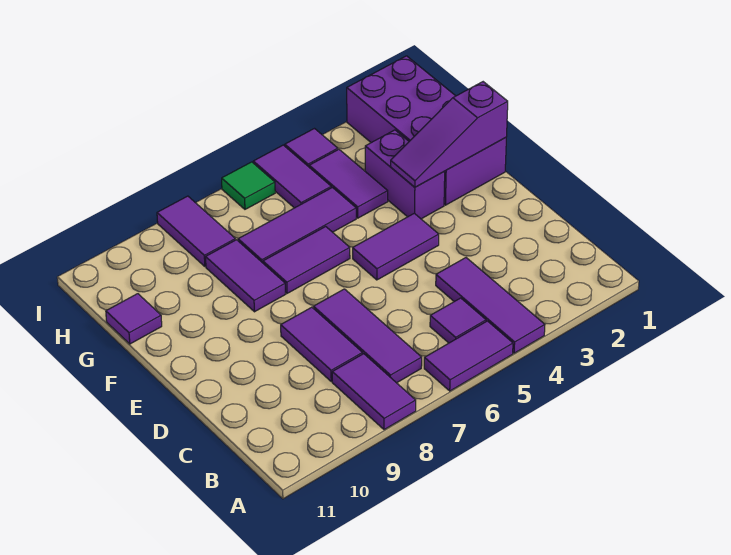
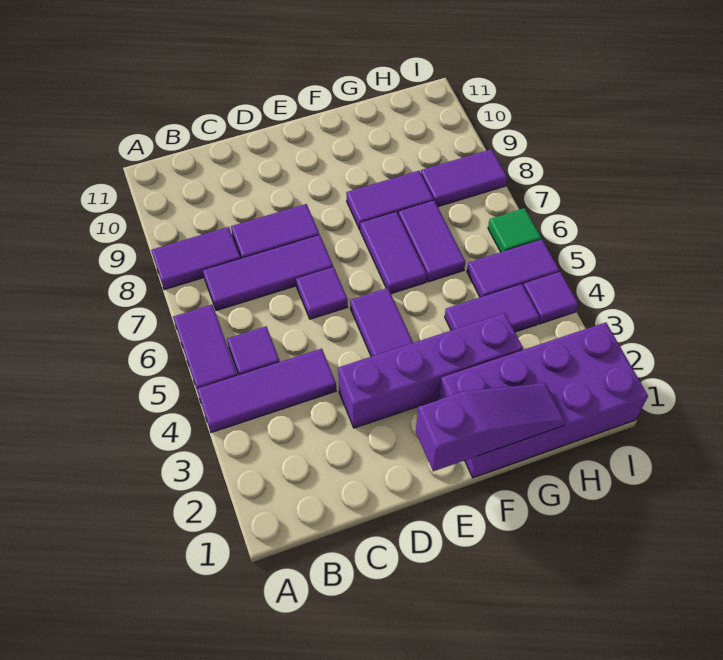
purple 1x3 slope [391,82,508,187] -> purple 1x3 slope turned to [416,383,565,471]
purple 1x2 brick [365,130,445,219] -> purple 1x4 brick [338,313,523,428]
purple 1x3 tile [238,188,356,263] -> purple 1x2 tile [398,200,465,282]
purple 1x1 tile [106,294,162,344] -> purple 1x1 tile moved to [296,267,348,319]

